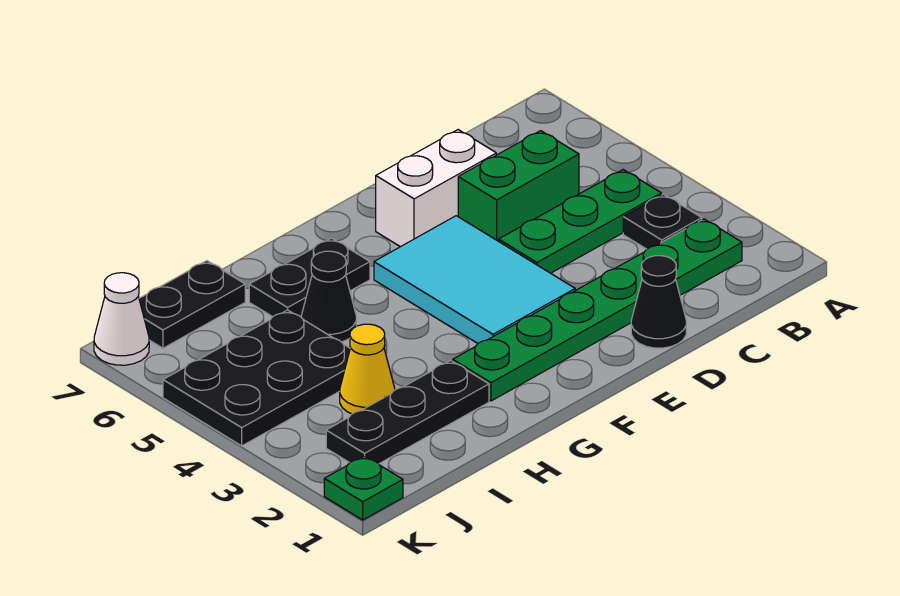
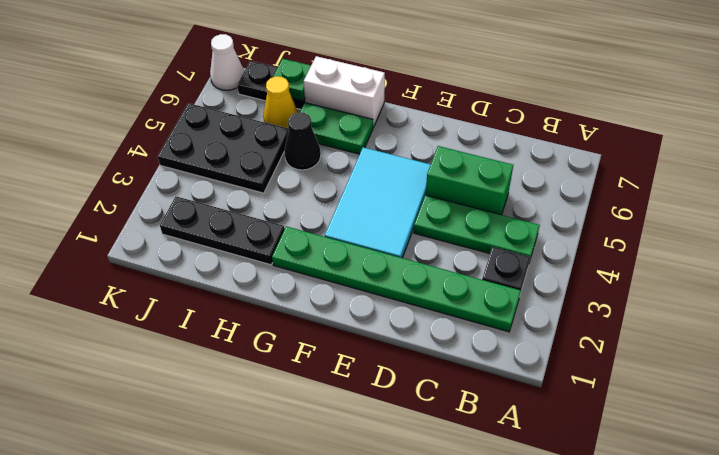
black 1x1 cone [631,256,686,348] -> none
white 1x2 brick [376,130,496,247] -> white 1x2 brick moved to [304,56,385,127]
black 1x2 plate [249,238,370,317] -> green 1x2 plate [300,103,373,154]
yellow 1x1 cone [340,324,395,414] -> yellow 1x1 cone moved to [263,76,298,128]
green 1x1 plate [324,456,403,520] -> green 1x1 plate moved to [273,59,311,101]

